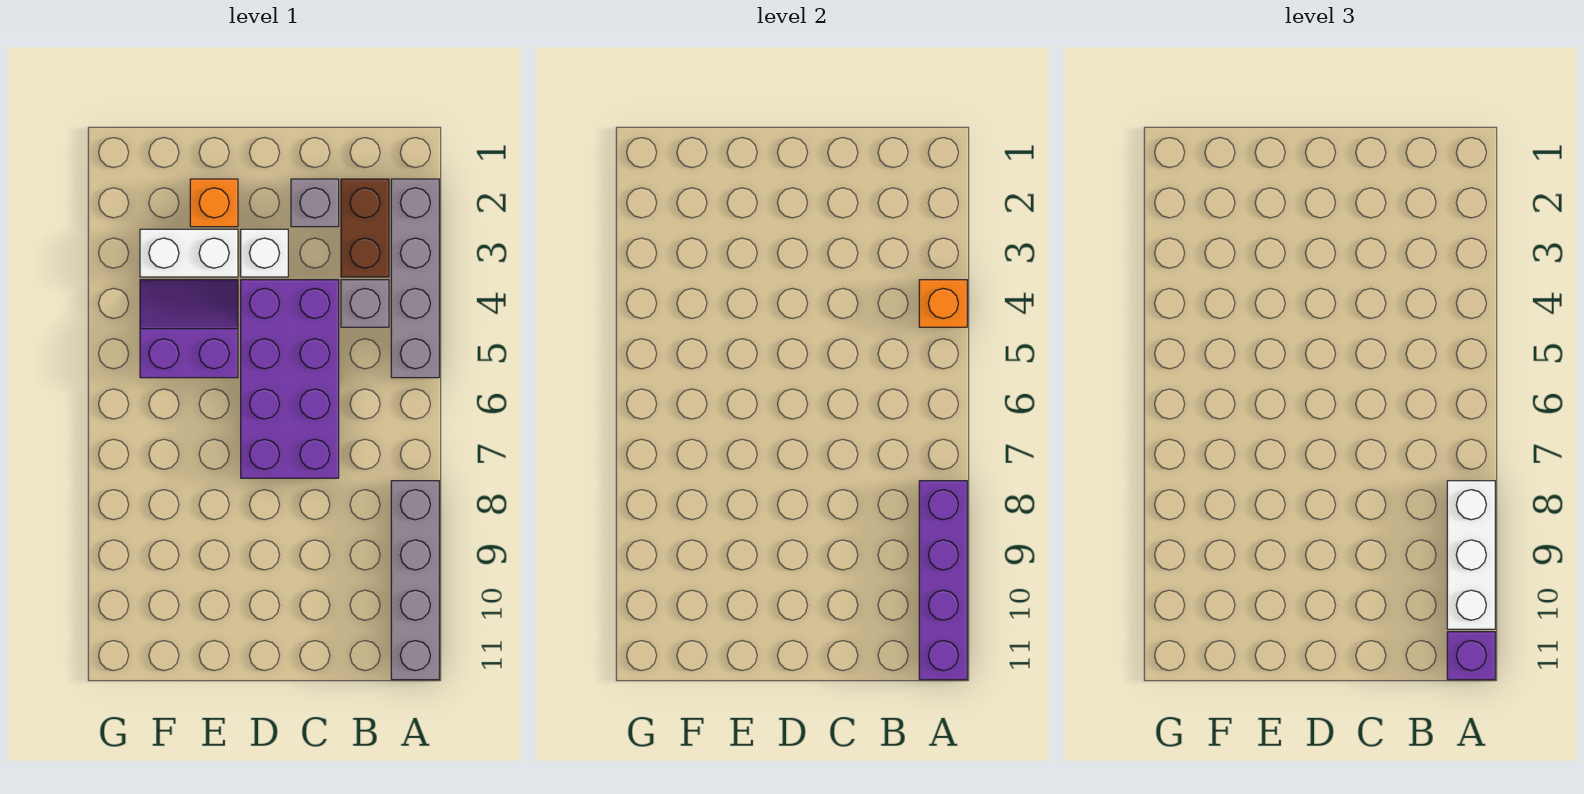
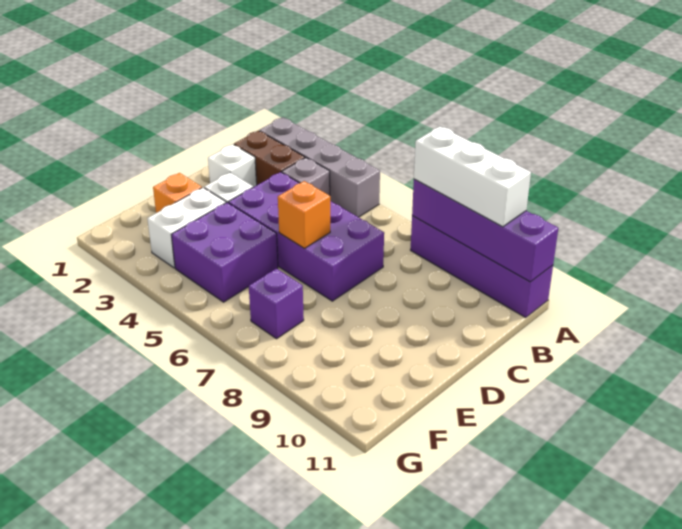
orange 1x1 brick [919,280,967,327] -> orange 1x1 brick moved to [278,181,330,248]
grey 1x4 brick [391,481,439,680] -> purple 1x4 brick [411,216,553,318]
purple 1x1 brick [1447,632,1495,680] -> purple 1x1 brick moved to [249,269,304,339]
grey 1x1 brick [291,179,339,227] -> white 1x1 brick [208,144,257,187]
purple 2x2 slope [140,280,238,378] -> purple 2x2 brick [171,203,278,302]

